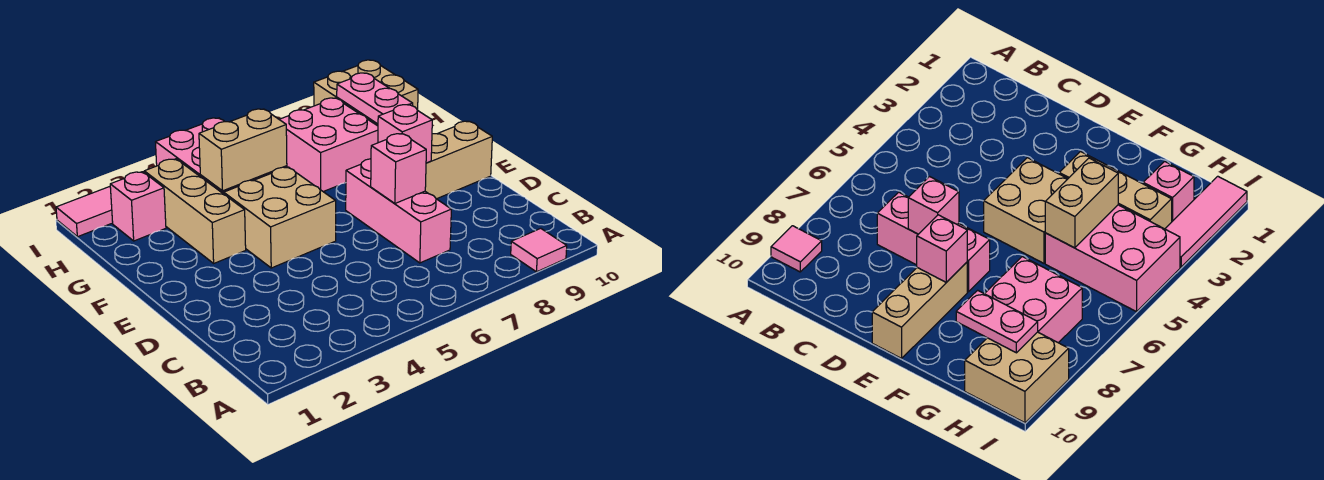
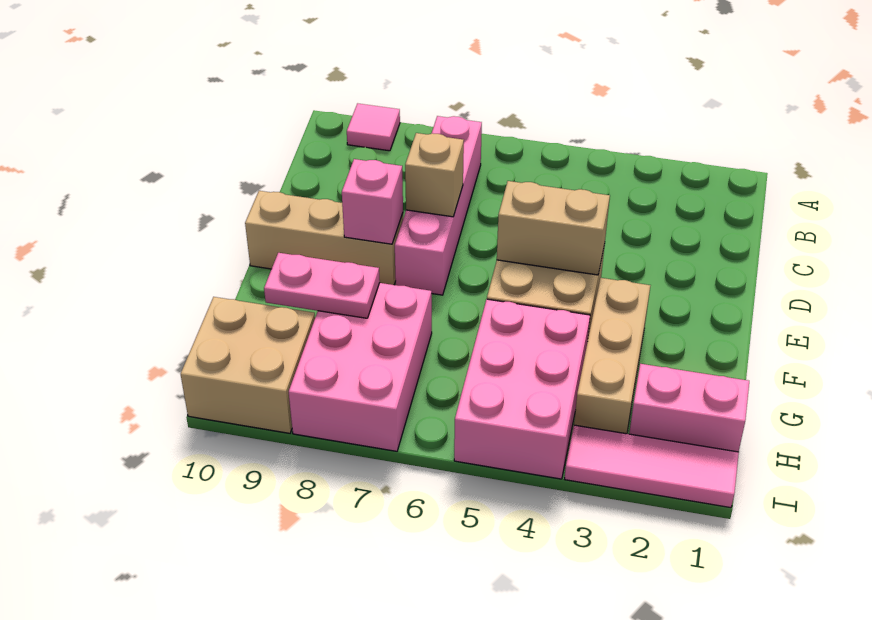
pink 1x3 brick [346,159,451,263] -> pink 1x4 brick [395,116,482,295]
pink 1x1 brick [371,134,426,203] -> tan 1x1 brick [405,133,464,217]
tan 1x2 brick [199,109,287,191] -> tan 1x2 brick moved to [497,181,610,275]
pink 2x2 brick [279,98,378,192] -> pink 2x3 brick [289,283,432,451]
pink 1x2 plate [337,73,413,124] -> pink 1x2 plate turned to [264,253,380,318]
pink 1x1 brick [110,172,166,241] -> pink 1x2 brick [629,364,749,452]

